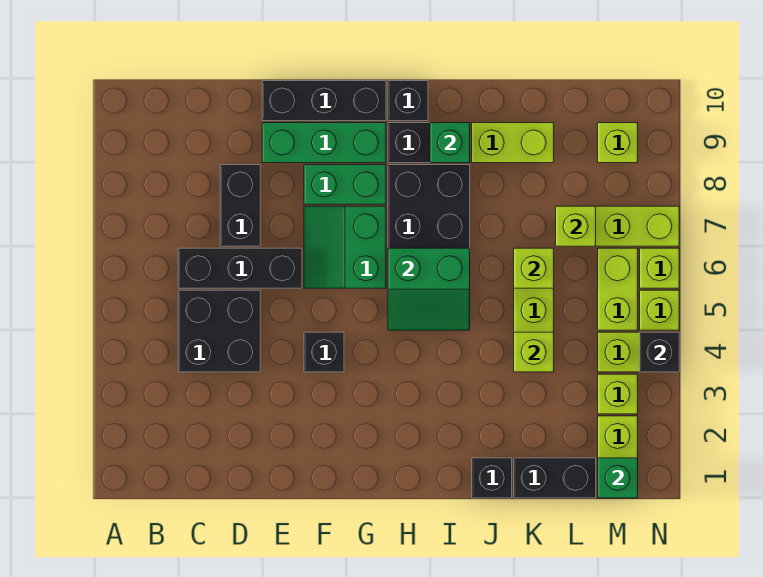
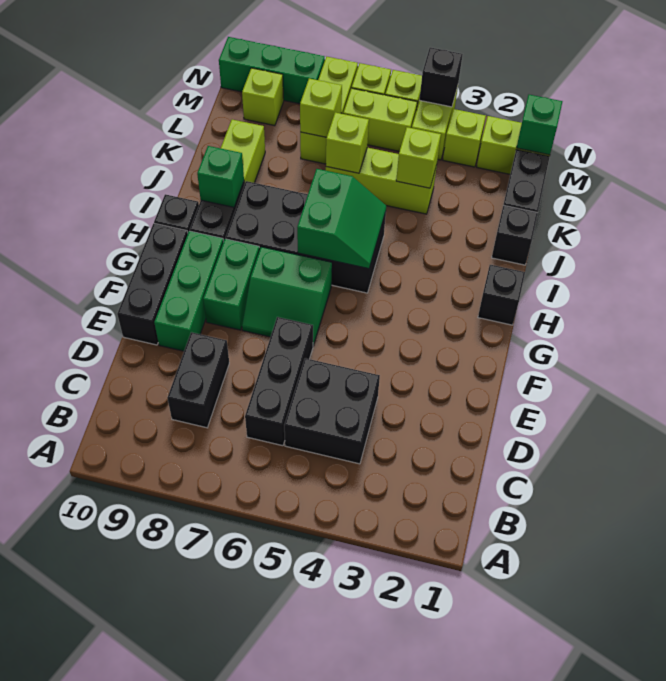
black 1x2 brick [220,165,260,246] -> black 1x2 brick turned to [167,332,229,428]
black 1x1 brick [304,332,344,372] -> black 1x1 brick moved to [478,265,525,325]
none -> green 1x3 brick [219,37,325,104]

